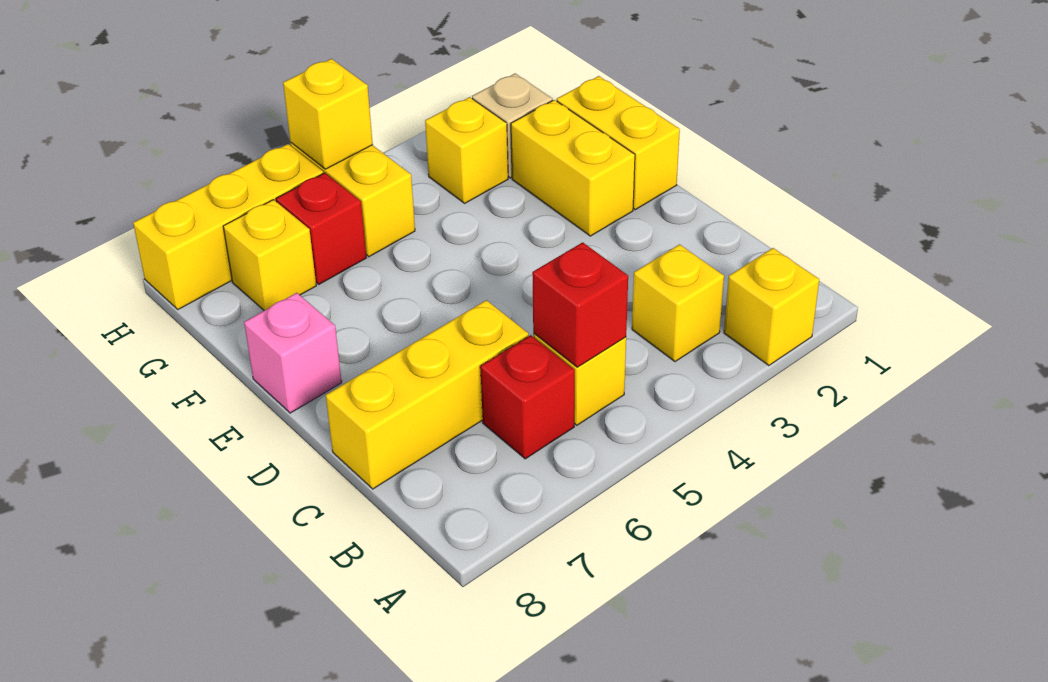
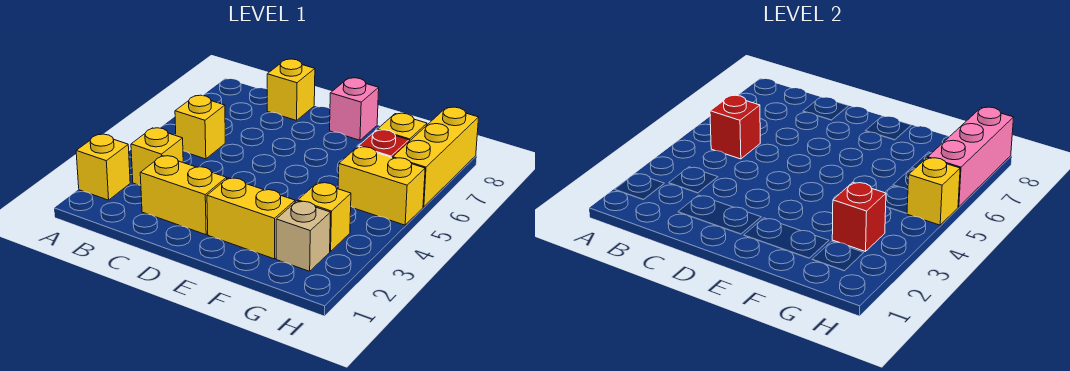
red 1x1 brick [480,335,575,459] -> red 1x1 brick moved to [832,182,886,252]
yellow 1x3 brick [326,300,529,489] -> yellow 1x1 brick [267,59,315,121]
yellow 1x2 brick [557,76,680,210] -> yellow 1x2 brick moved to [140,156,227,235]
none -> pink 1x3 brick [928,107,1014,207]

